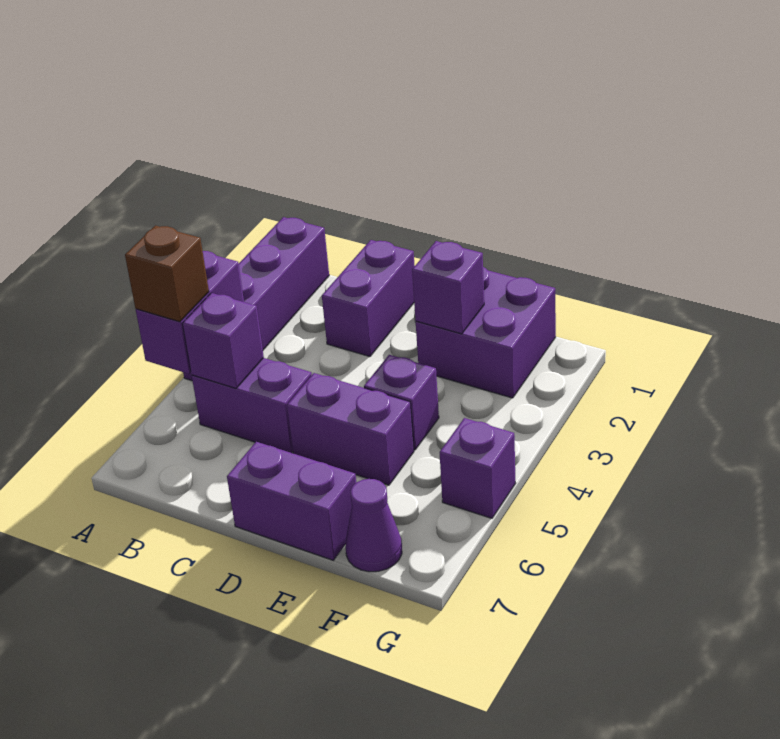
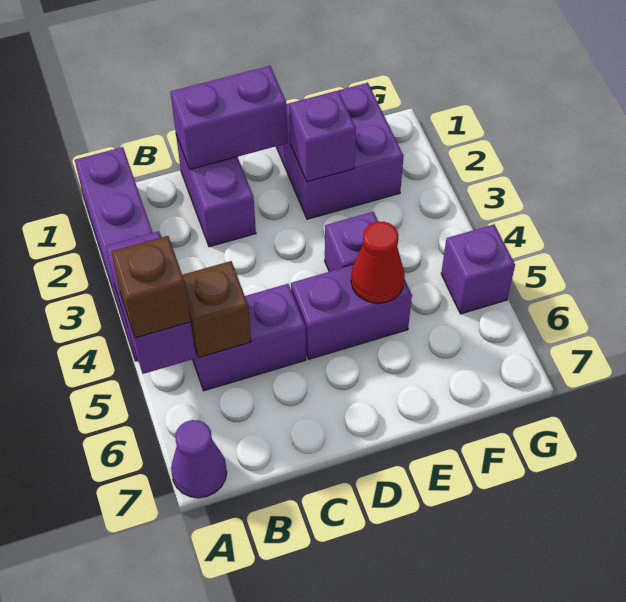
purple 1x1 brick [182,293,264,388] -> brown 1x1 brick [182,261,251,357]
purple 1x2 brick [227,442,356,560] -> purple 1x2 brick moved to [170,66,287,169]
none -> red 1x1 cone [351,222,405,303]
purple 1x1 cone [345,479,402,572] -> purple 1x1 cone moved to [171,420,227,498]

